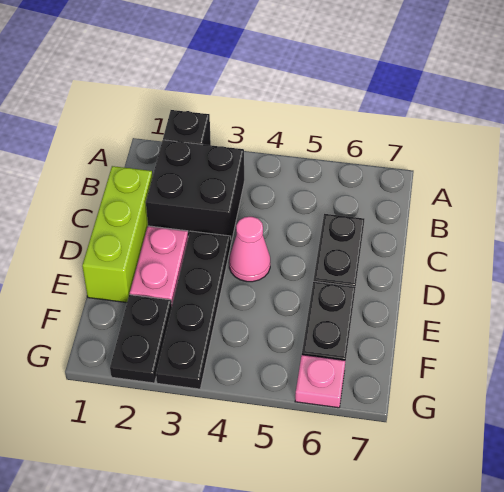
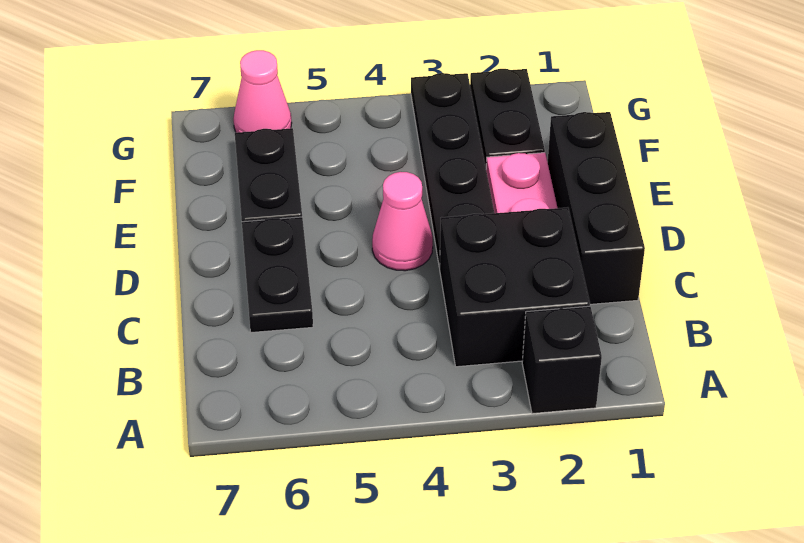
lime 1x3 brick [82,166,153,303] -> black 1x3 brick [548,112,645,304]
pink 1x1 plate [295,355,345,408] -> pink 1x1 cone [234,50,292,133]

